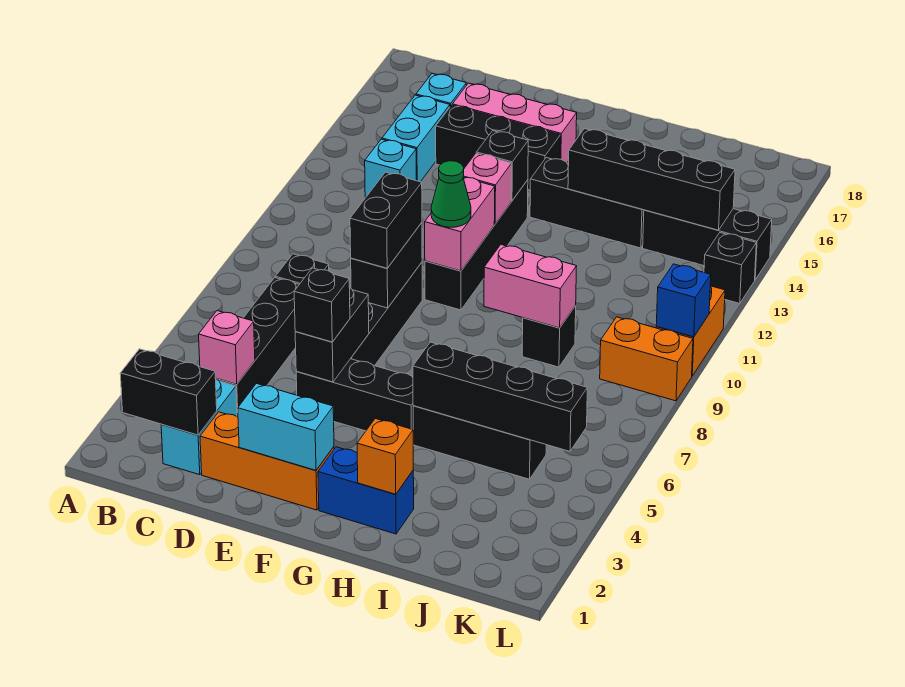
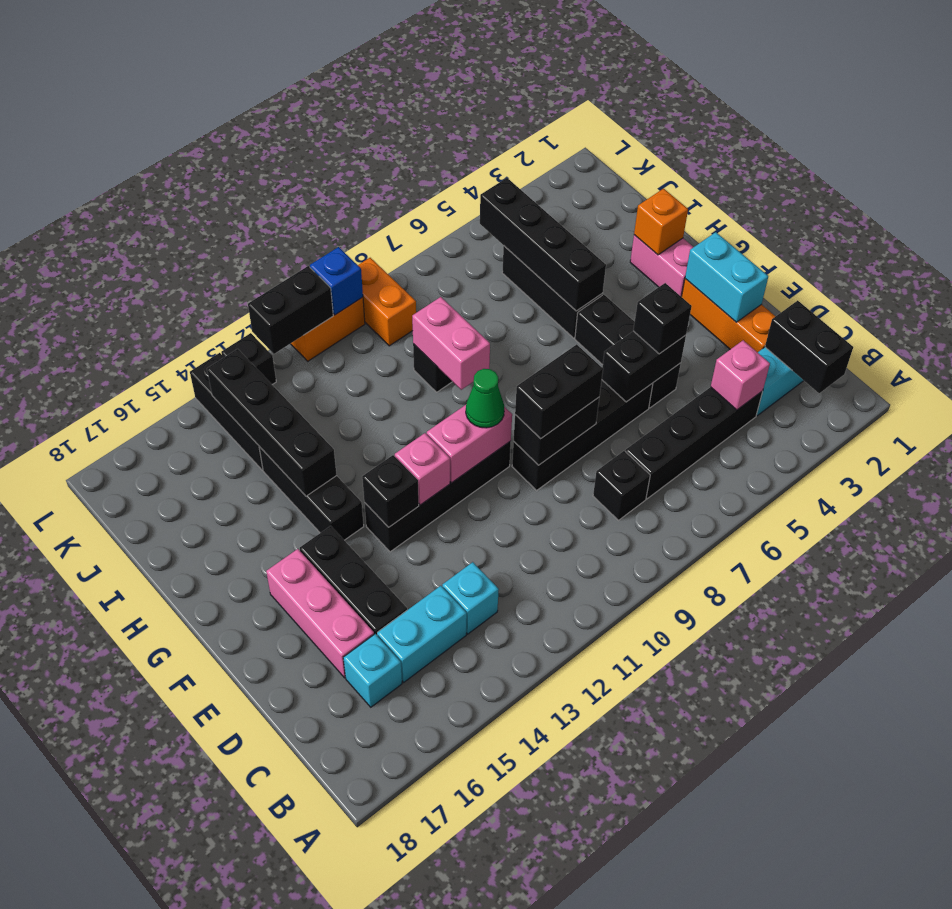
blue 1x2 brick [318,447,414,534] -> pink 1x2 brick [630,235,693,297]
none -> black 1x2 brick [248,266,333,354]

